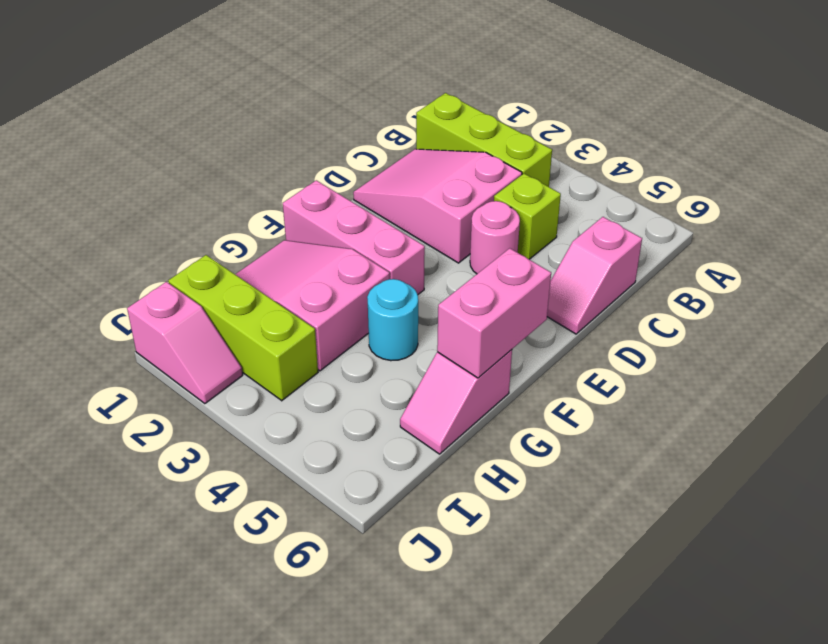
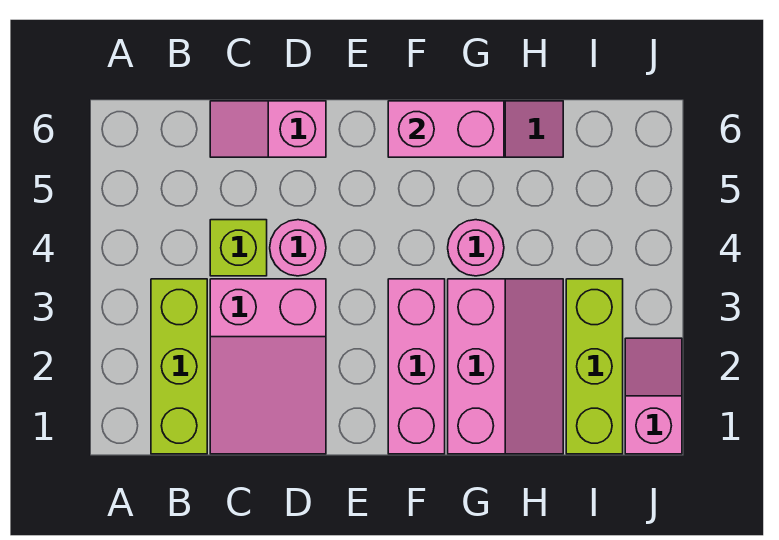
pink 1x2 slope [547,217,642,334] -> pink 1x2 slope turned to [210,101,326,157]
pink 2x3 slope [235,240,390,371] -> pink 2x3 slope turned to [448,279,563,454]
cyan 1x1 round brick [367,279,418,361] -> pink 1x1 round brick [448,220,504,276]

